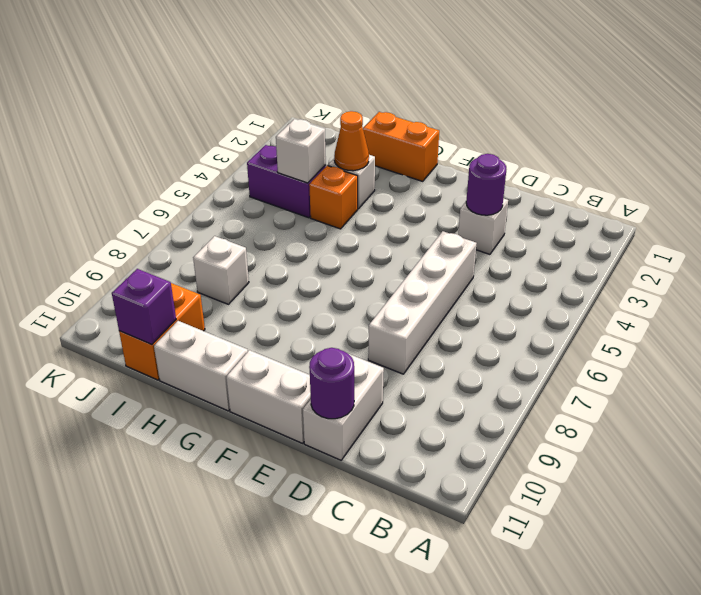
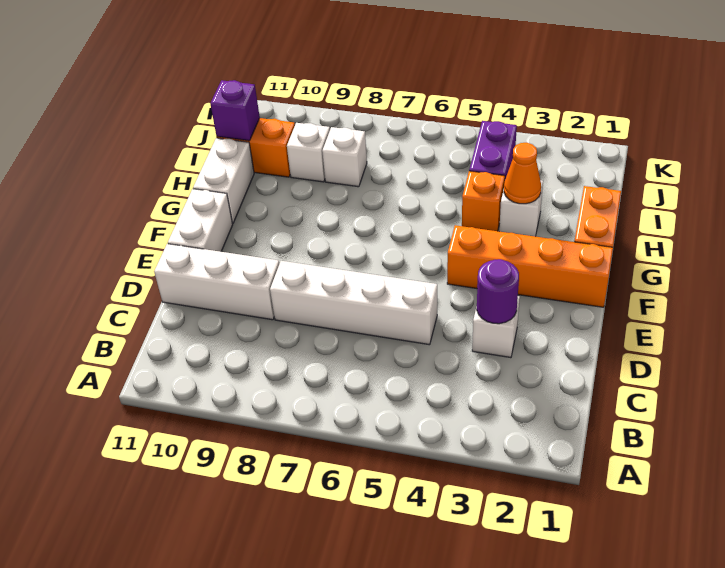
white 1x2 brick [303,354,384,460] -> white 1x3 brick [154,244,279,320]
purple 1x1 round brick [309,348,354,419] -> none
none -> orange 1x4 brick [447,225,613,307]
white 1x1 brick [276,119,326,183] -> white 1x1 brick moved to [287,123,330,182]

